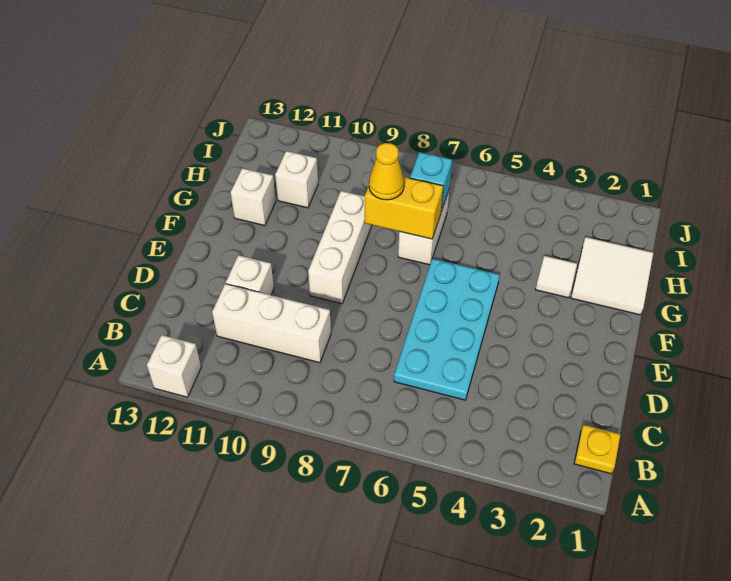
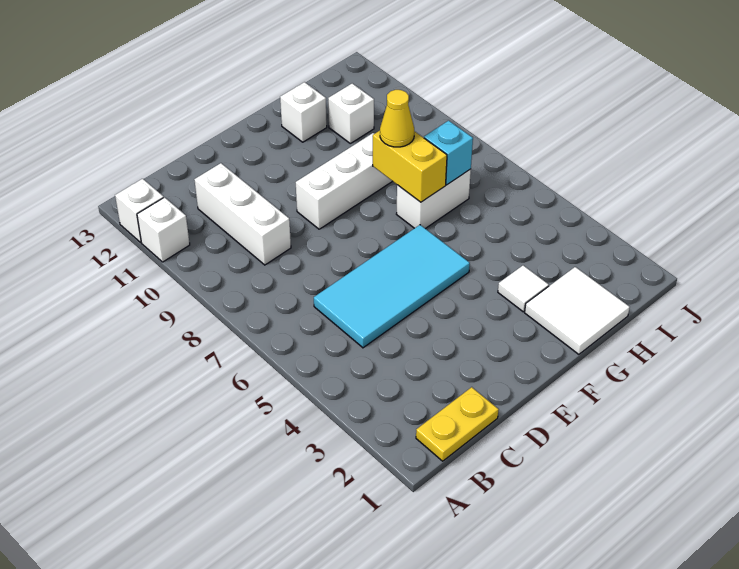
yellow 1x1 plate [574,425,621,474] -> yellow 1x2 plate [416,387,499,461]
cyan 2x4 plate [394,259,500,400] -> cyan 2x4 tile [314,225,470,348]
white 1x1 brick [226,255,274,295] -> white 1x1 brick moved to [137,197,190,262]

